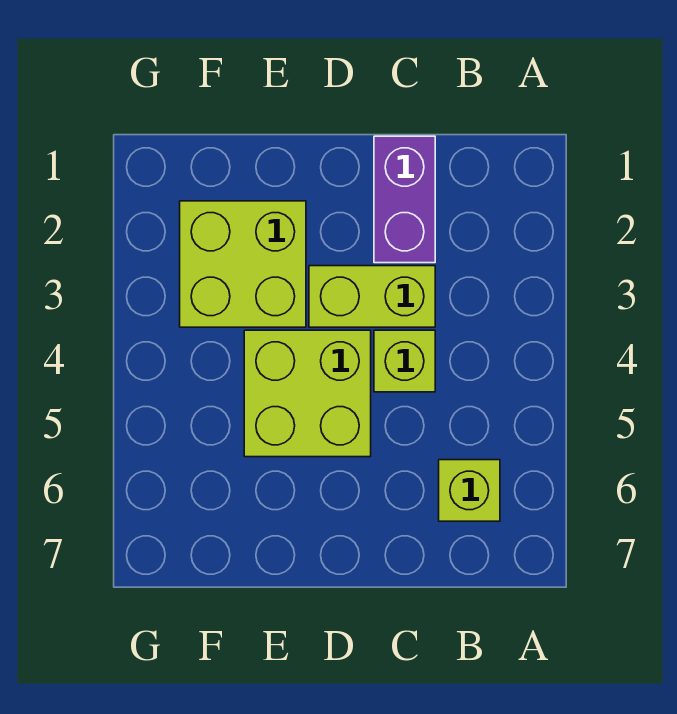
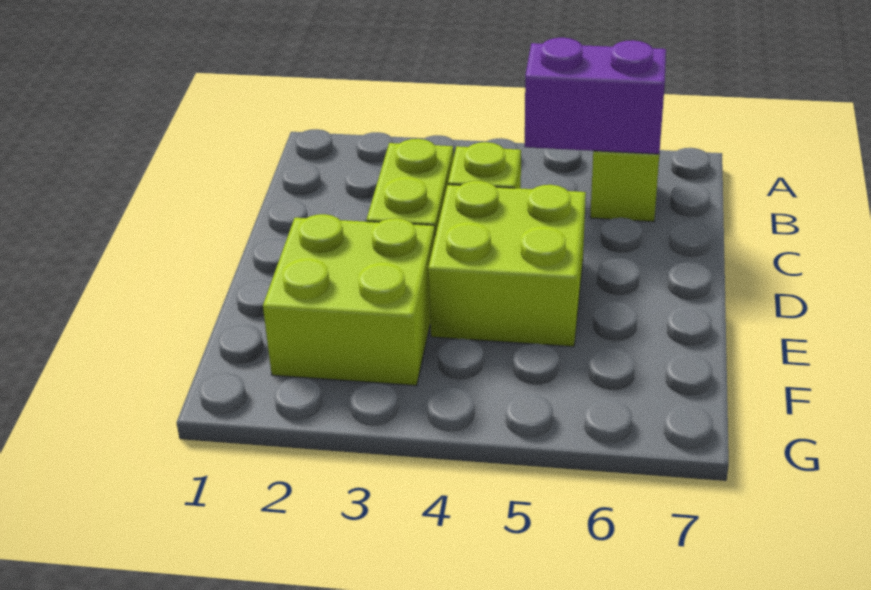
purple 1x2 brick [374,136,435,263] -> purple 1x2 brick moved to [525,38,666,154]

